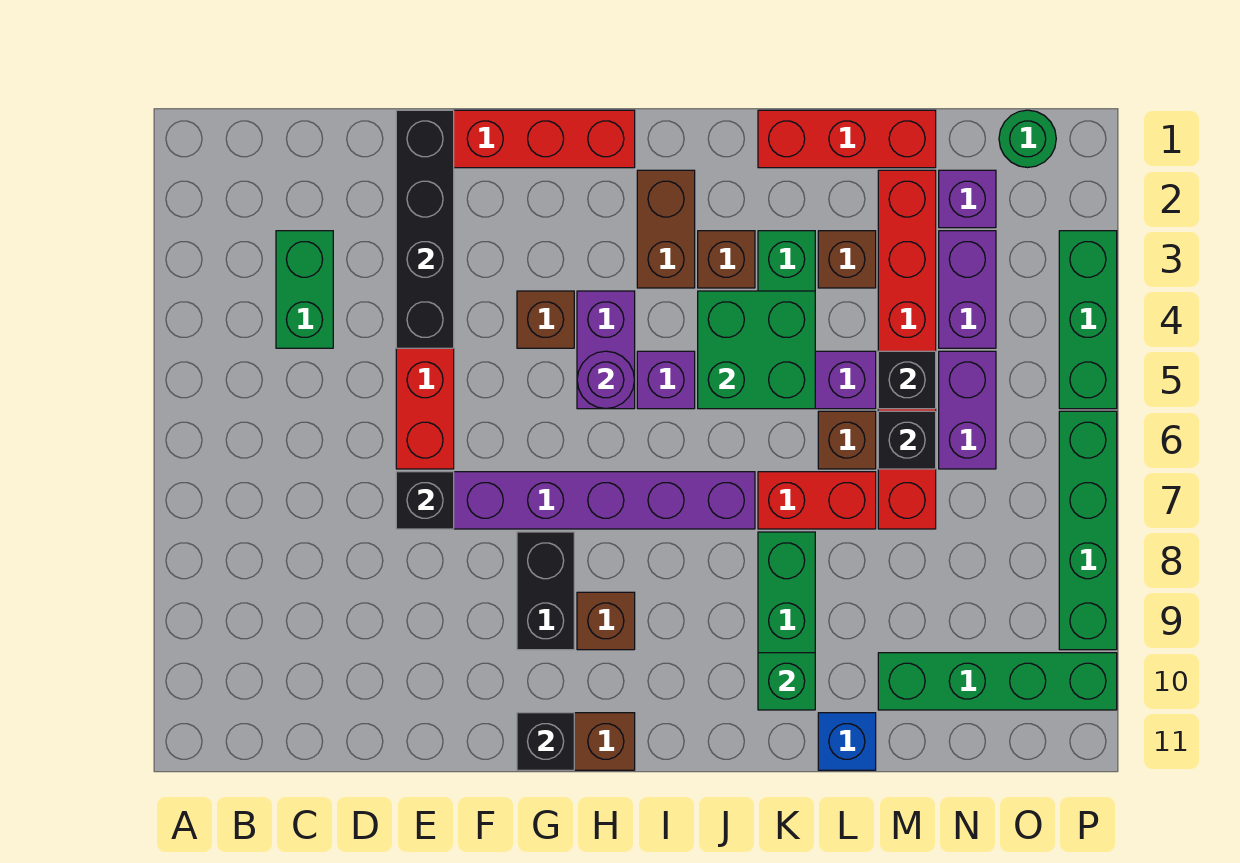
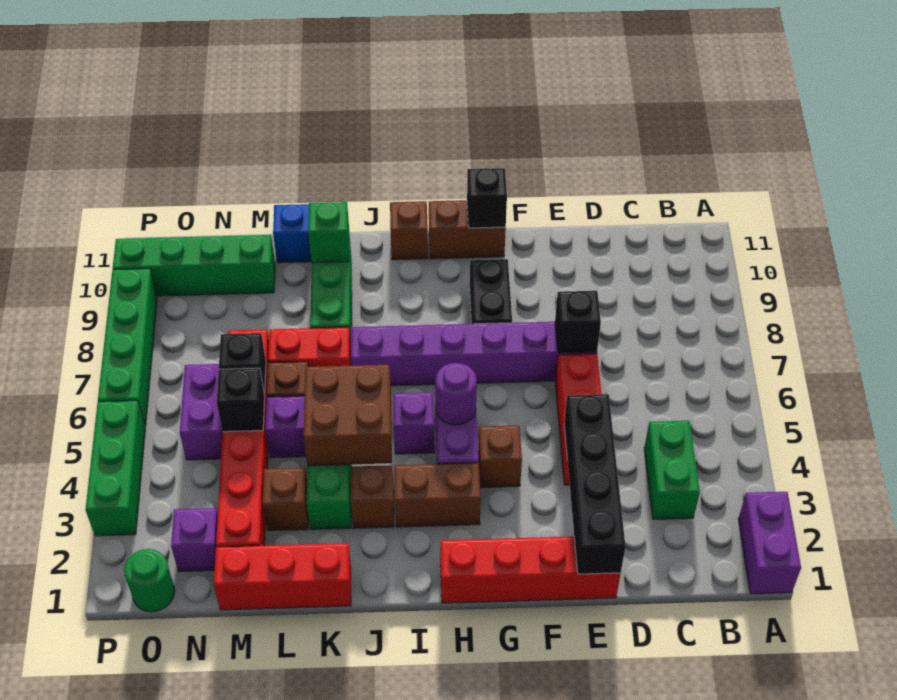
brown 1x1 brick [577,592,635,650] -> brown 1x1 brick moved to [390,201,428,260]
brown 1x2 brick [637,170,695,288] -> brown 1x2 brick turned to [394,463,481,527]
green 2x2 brick [698,291,815,409] -> brown 2x2 brick [304,365,392,466]
purple 1x2 brick [939,231,996,348] -> purple 1x2 brick moved to [738,492,801,594]

